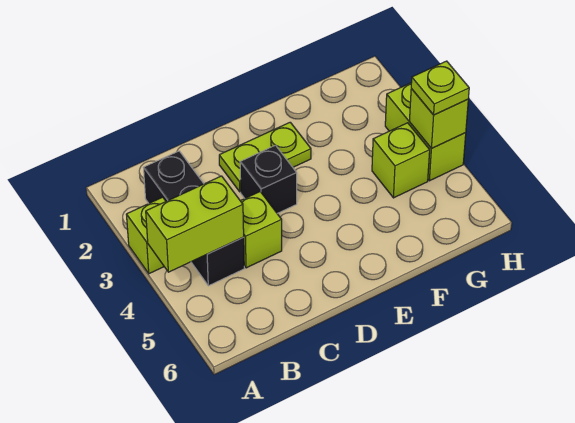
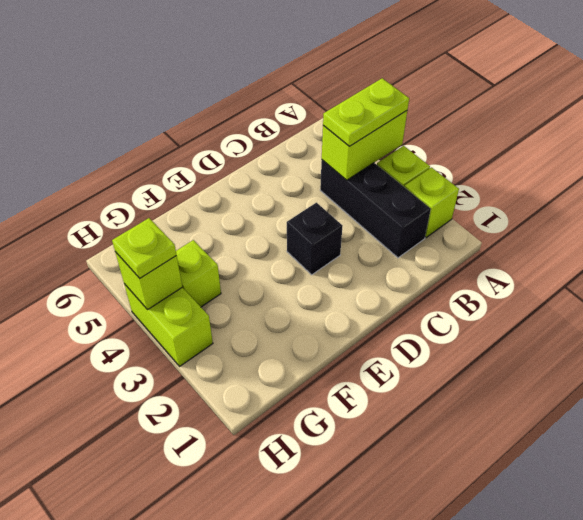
lime 1x1 brick [241,192,282,268] -> lime 1x1 brick moved to [405,168,459,238]
lime 1x2 plate [219,122,311,192] -> lime 1x2 plate moved to [323,78,409,146]

